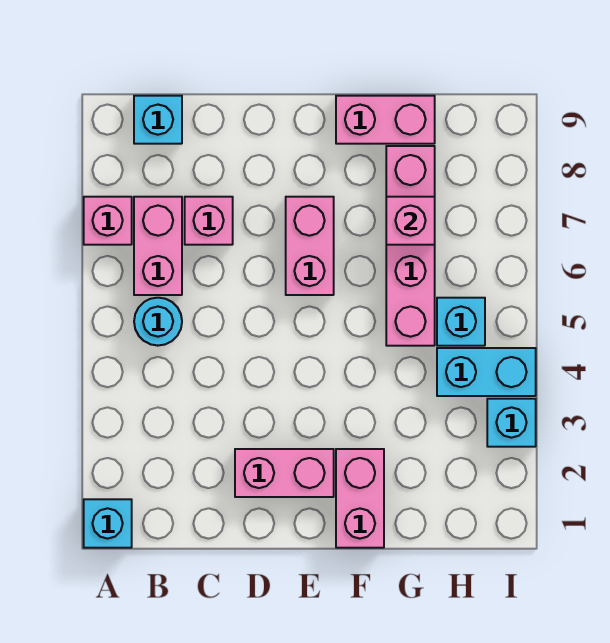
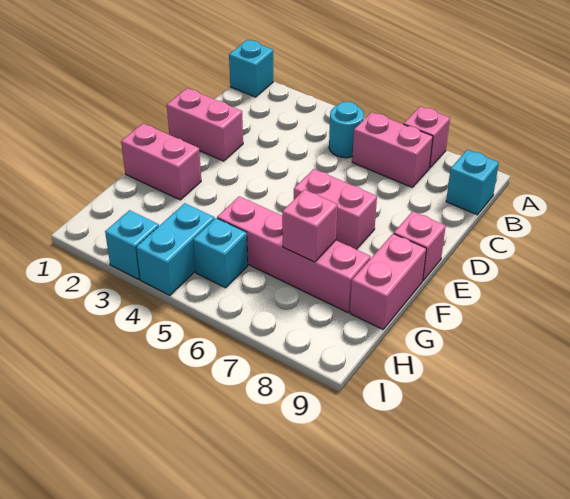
pink 1x1 brick [185,197,233,245] -> pink 1x1 brick moved to [394,211,446,281]
pink 1x2 brick [235,449,334,497] -> pink 1x2 brick turned to [167,88,243,161]

